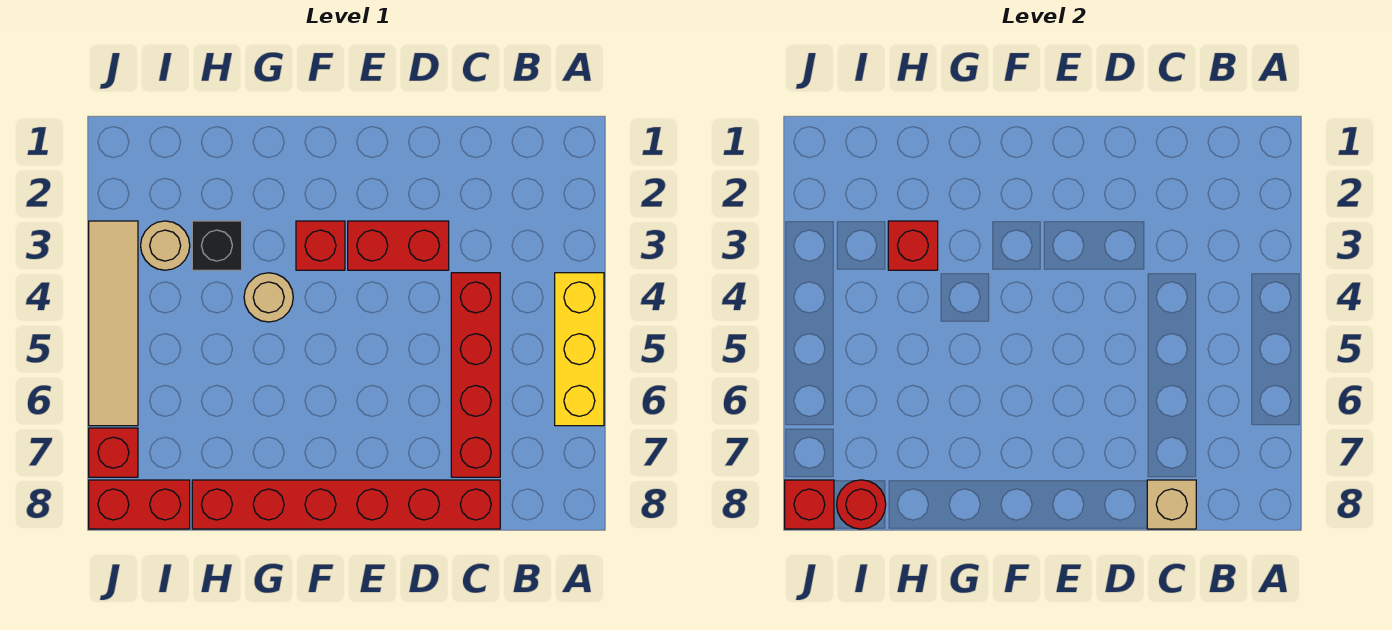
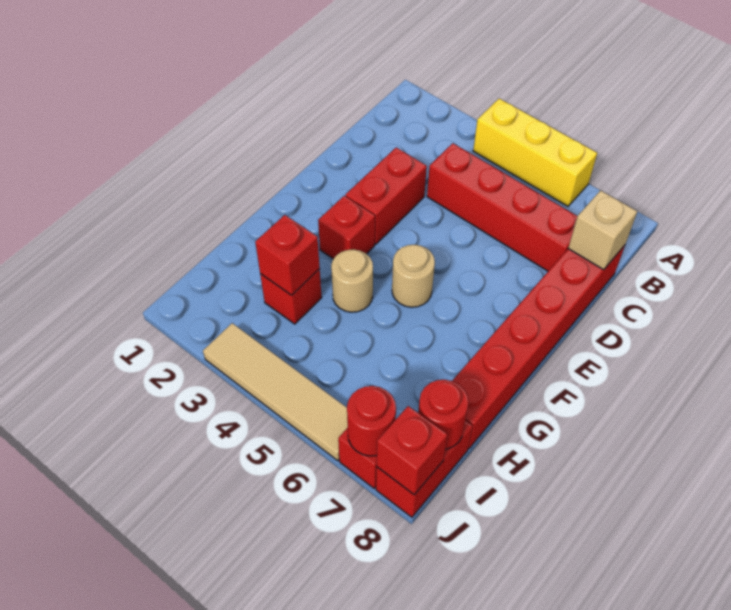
black 1x1 brick [192,221,242,270] -> red 1x1 brick [260,269,322,324]
tan 1x1 round brick [141,221,190,270] -> tan 1x1 round brick moved to [392,245,435,307]
none -> red 1x1 round brick [347,386,396,456]

